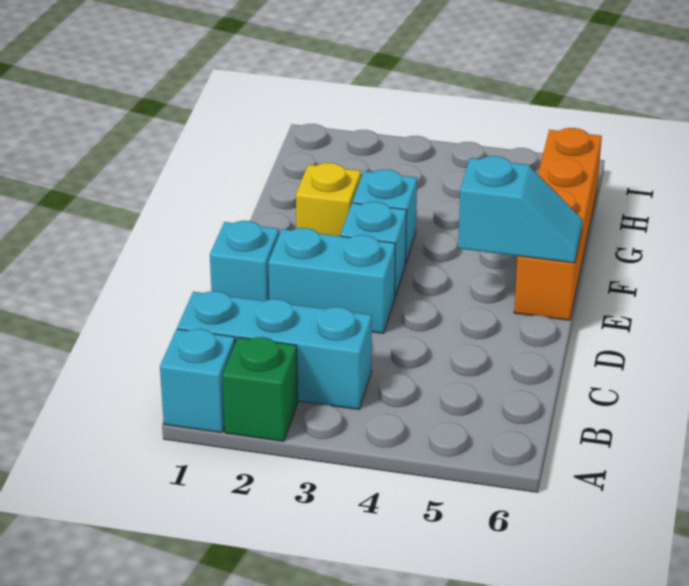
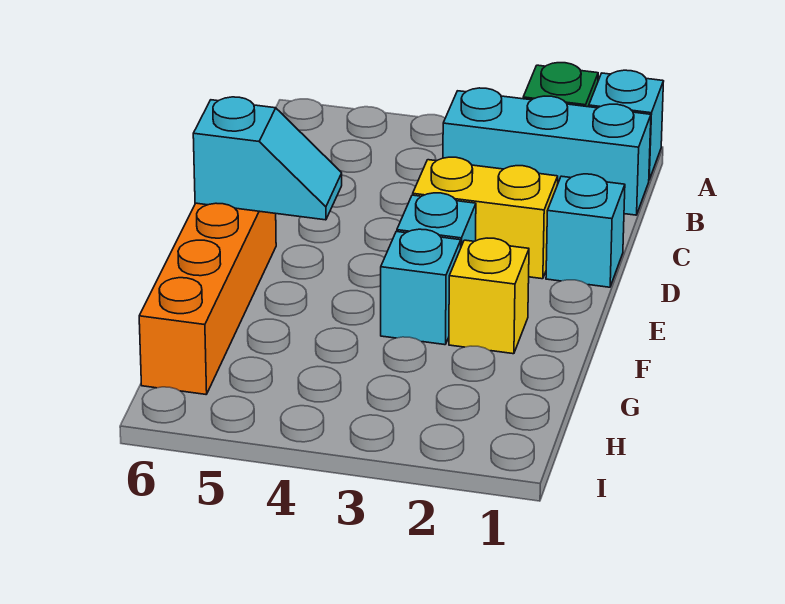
cyan 1x2 brick [268,228,396,333] -> yellow 1x2 brick [413,157,558,279]
cyan 1x2 slope [458,156,583,263] -> cyan 1x2 slope turned to [193,97,342,220]

